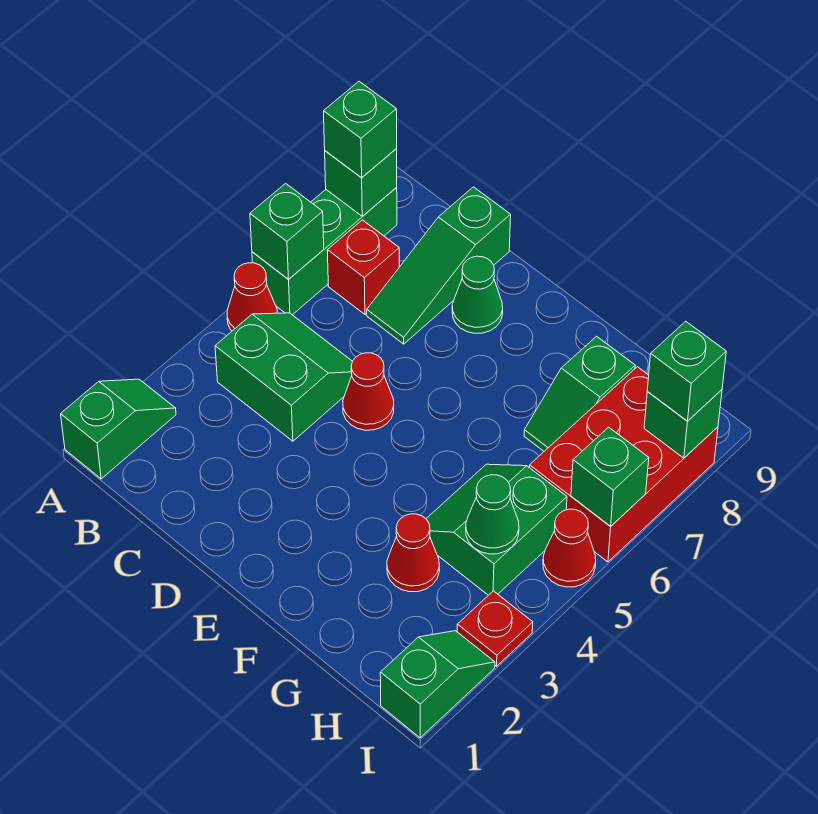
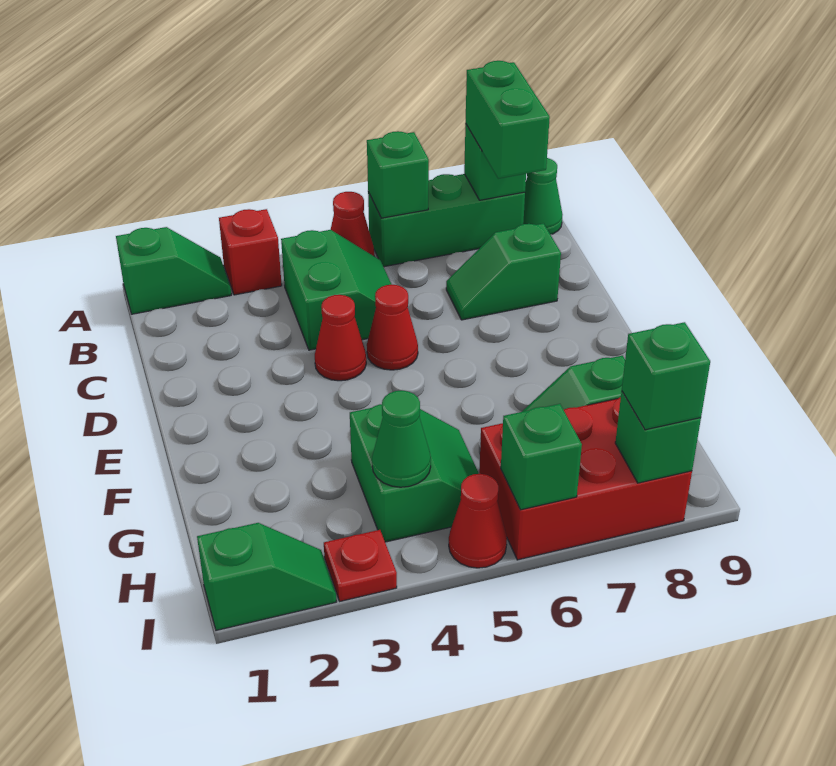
green 1x1 brick [324,81,397,177] -> green 1x2 brick [466,61,550,179]
red 1x1 brick [327,220,399,314] -> red 1x1 brick moved to [219,209,282,295]
green 1x3 slope [367,187,511,344] -> green 1x2 slope [446,223,561,320]
green 1x1 cone [452,256,503,333] -> green 1x1 cone moved to [523,158,563,235]
red 1x1 cone [387,514,439,592] -> red 1x1 cone moved to [315,295,366,381]
green 2x2 slope [426,464,567,595] -> green 2x2 slope turned to [350,404,479,542]

